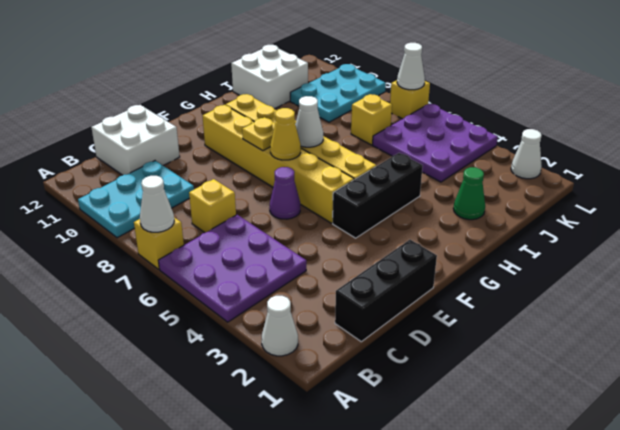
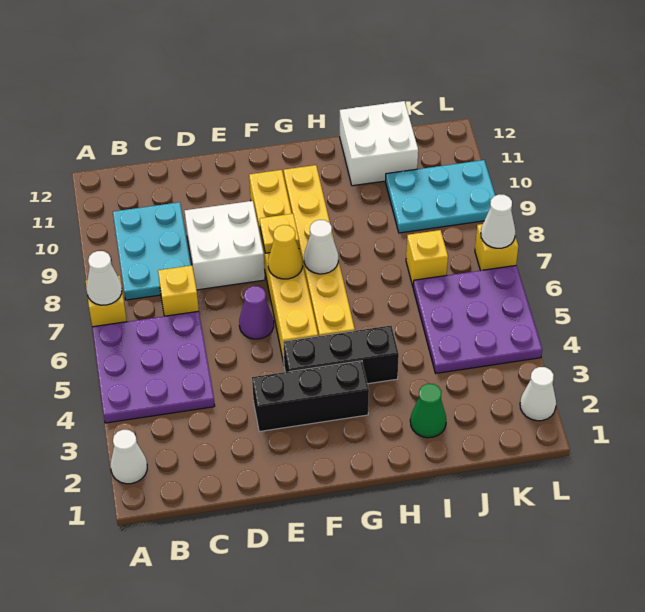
cyan 2x3 plate [78,161,194,238] -> cyan 2x3 plate turned to [113,202,191,300]
black 1x3 brick [335,240,437,342] -> black 1x3 brick moved to [252,361,369,432]
white 2x2 brick [91,105,180,175] -> white 2x2 brick moved to [185,201,265,290]

